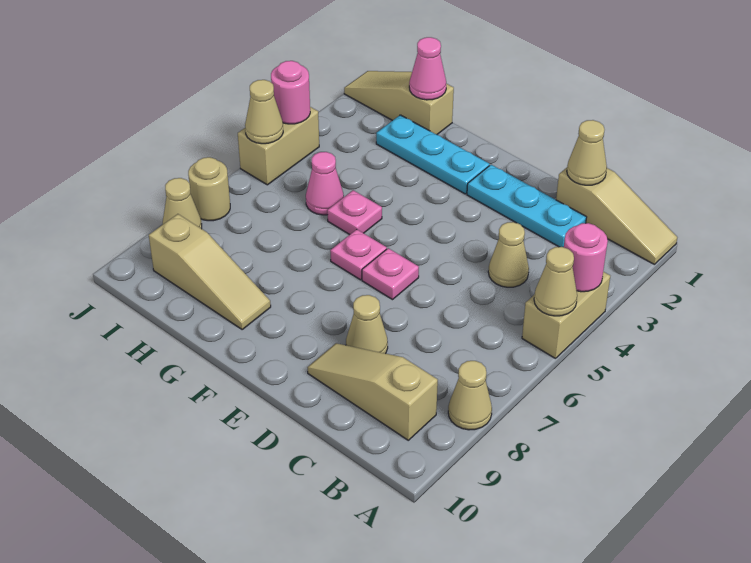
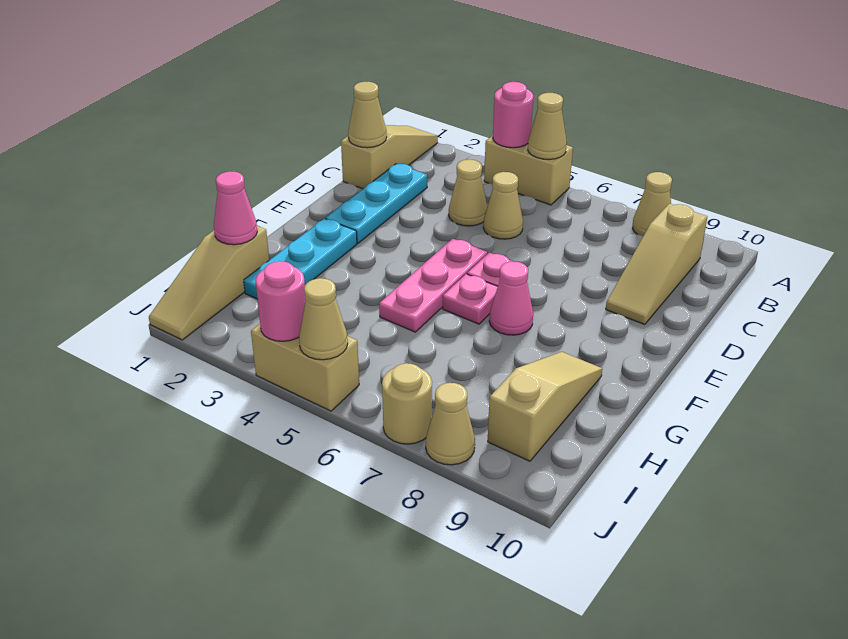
tan 1x1 cone [346,295,388,354] -> tan 1x1 cone moved to [483,172,523,239]
pink 1x1 plate [327,190,382,235] -> pink 1x3 plate [379,239,487,332]
pink 1x1 cone [306,152,344,215] -> pink 1x1 cone moved to [489,261,533,335]

